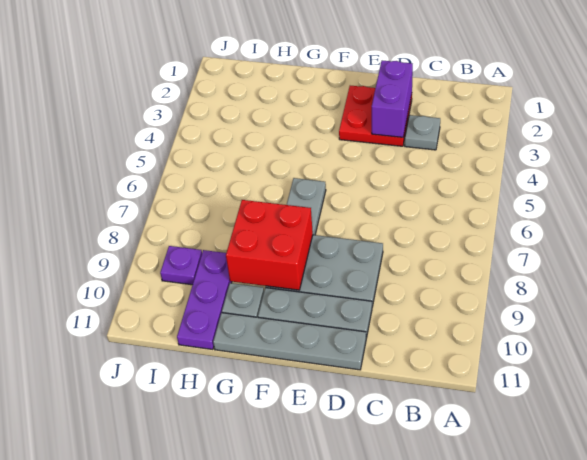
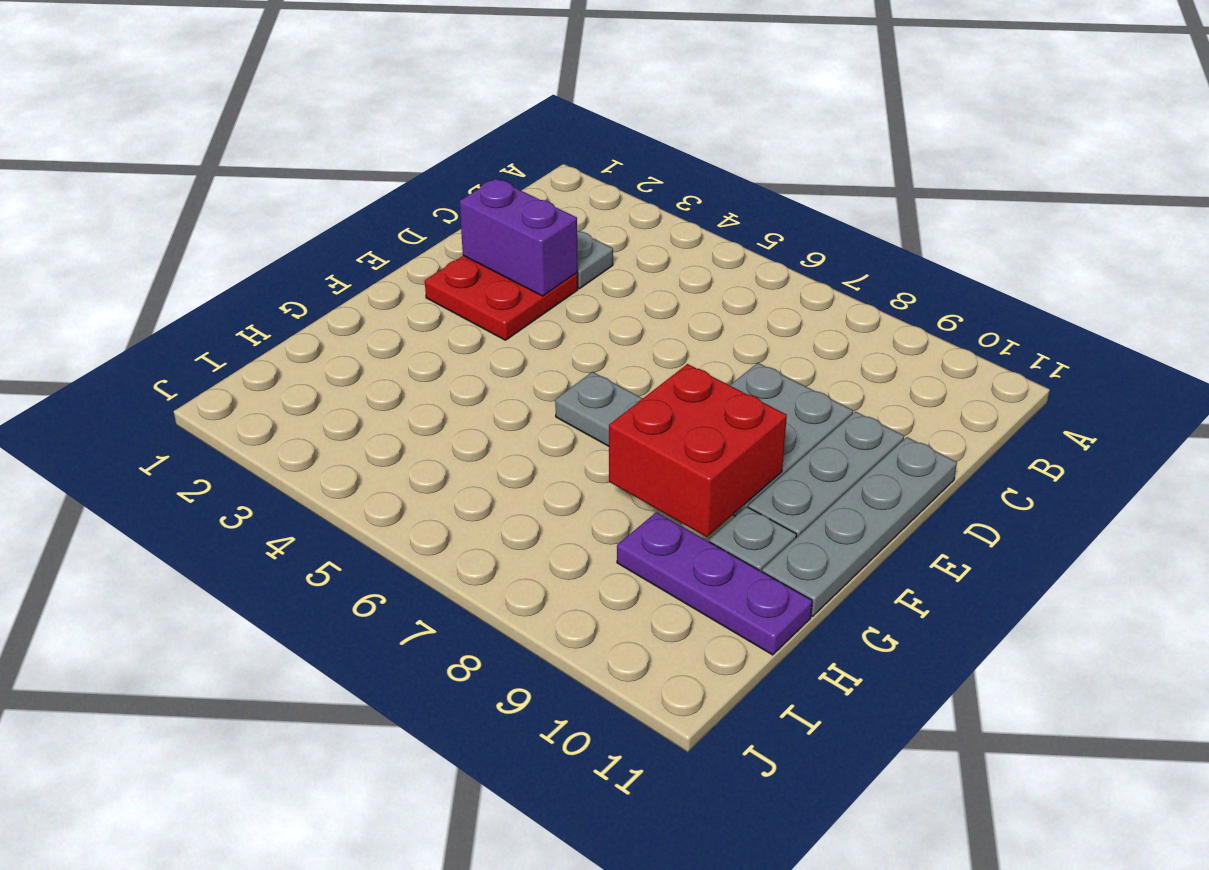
purple 1x1 plate [160,246,202,285] -> none

